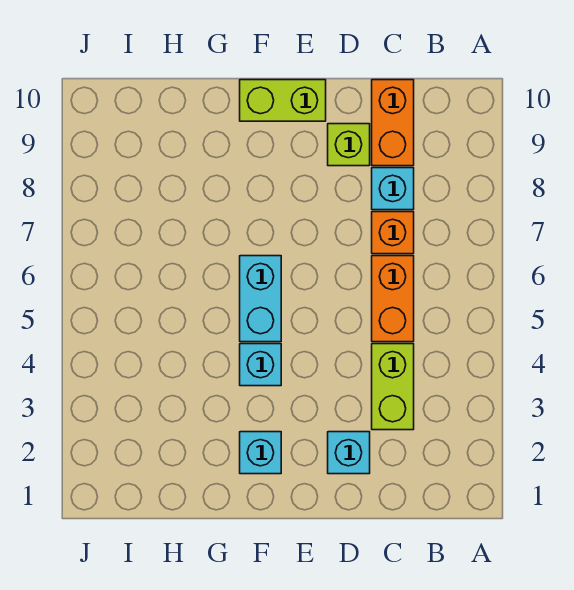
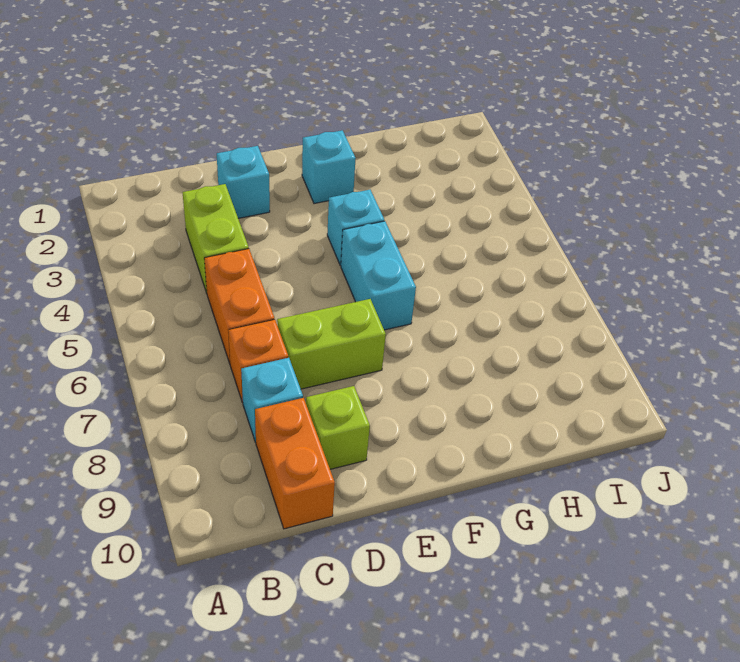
lime 1x2 brick [240,80,326,121] -> lime 1x2 brick moved to [277,299,386,389]

